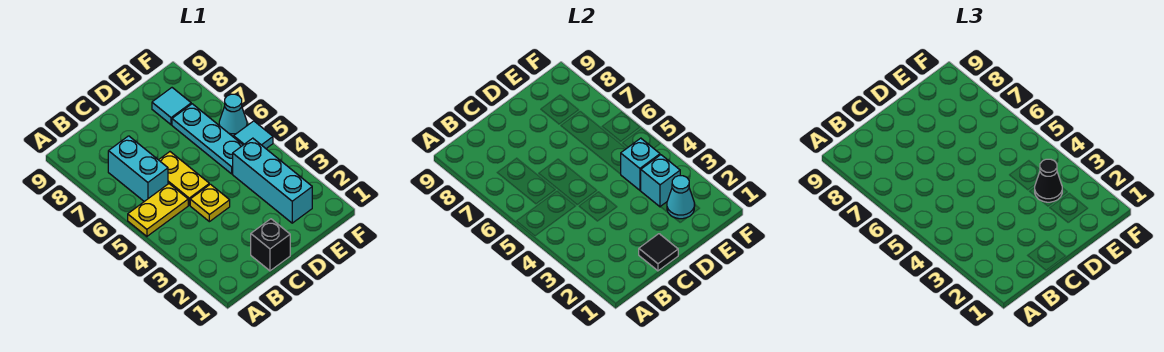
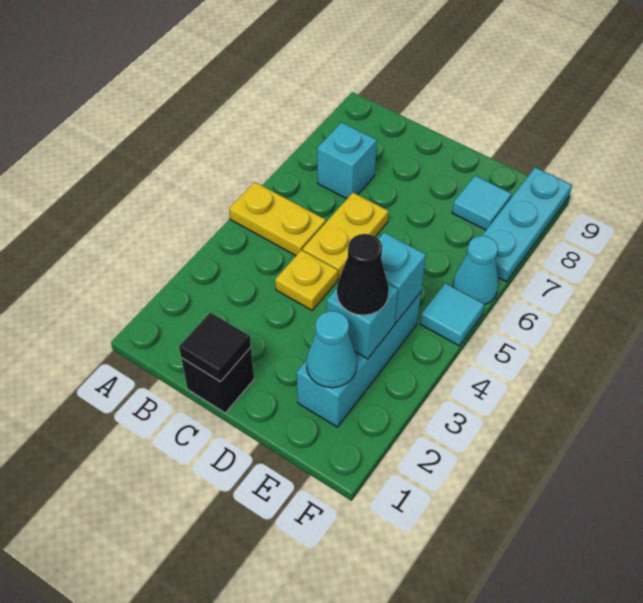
cyan 1x2 brick [108,136,168,201] -> cyan 1x1 brick [317,123,377,199]
cyan 1x3 plate [172,104,243,174] -> cyan 1x3 plate moved to [482,168,572,282]

